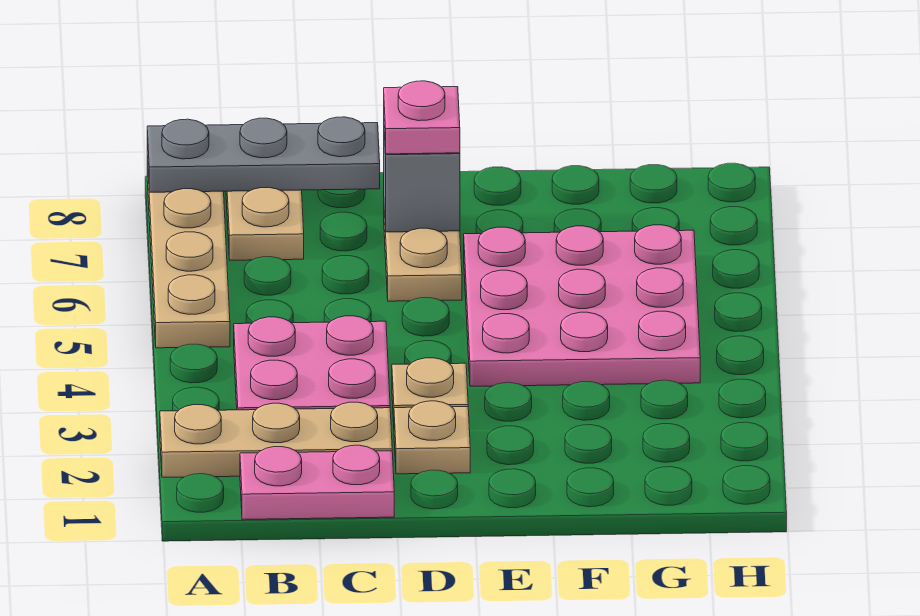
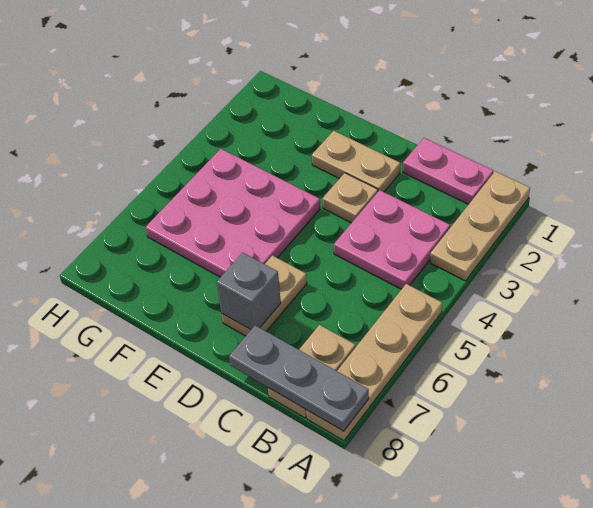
tan 1x3 plate [160,402,392,477] -> tan 1x3 plate turned to [430,171,530,281]
tan 1x1 plate [394,401,470,474] -> tan 1x2 plate [312,131,400,192]
pink 1x1 plate [384,81,460,154] -> none

